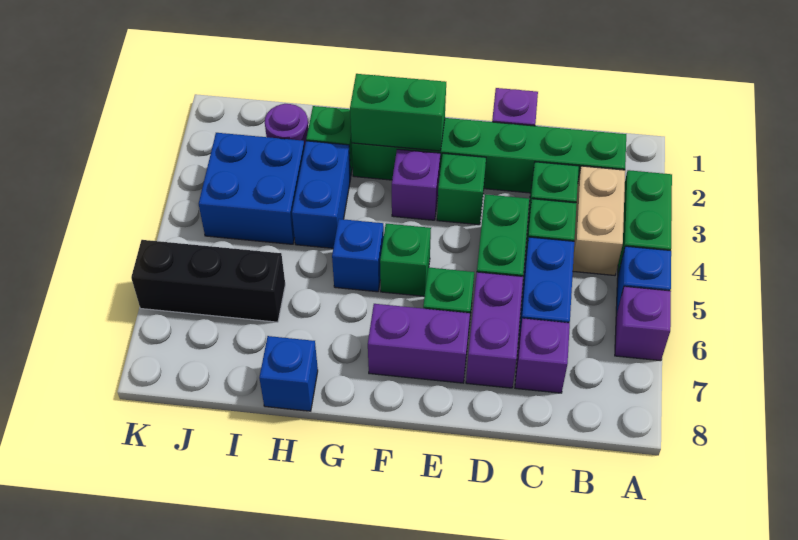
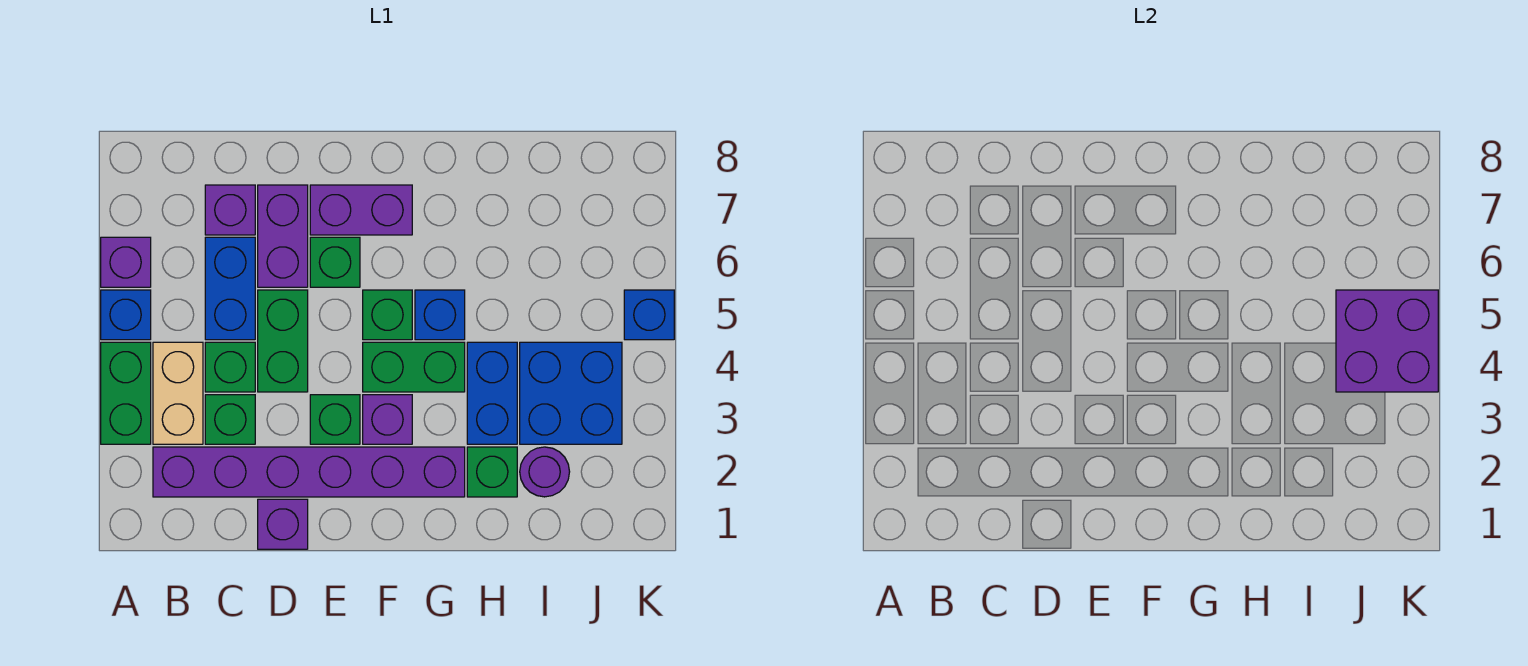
green 1x6 brick [352,118,626,193] -> purple 1x6 brick [153,447,465,497]
green 1x2 brick [350,74,446,151] -> green 1x2 brick moved to [363,342,465,392]
blue 1x1 brick [259,336,318,411] -> blue 1x1 brick moved to [624,290,674,340]
black 1x3 brick [131,240,285,322] -> none
none -> purple 2x2 brick [1336,290,1438,392]

